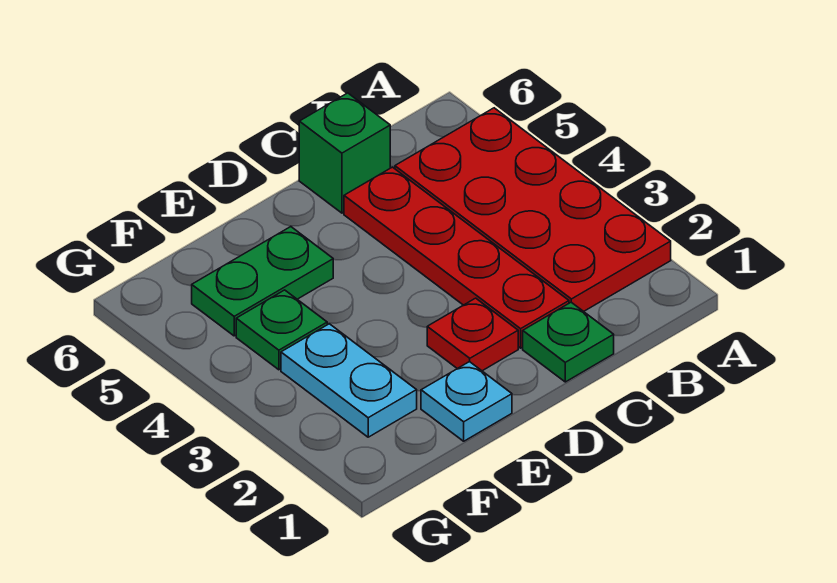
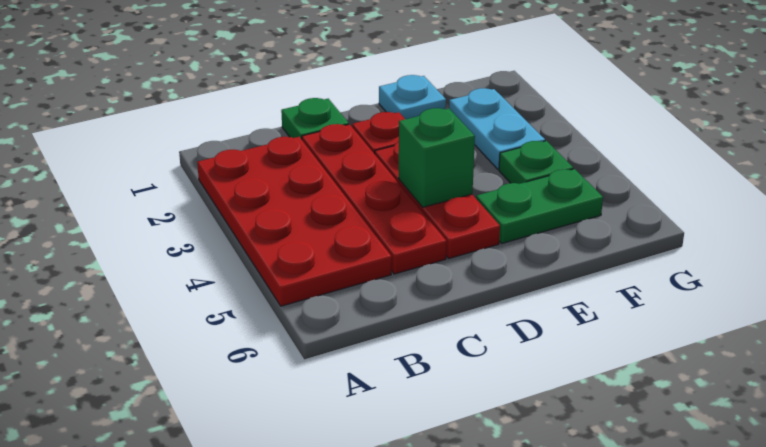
green 1x1 brick [299,93,390,213] -> green 1x1 brick moved to [399,108,475,207]
none -> red 1x3 plate [375,141,500,258]

